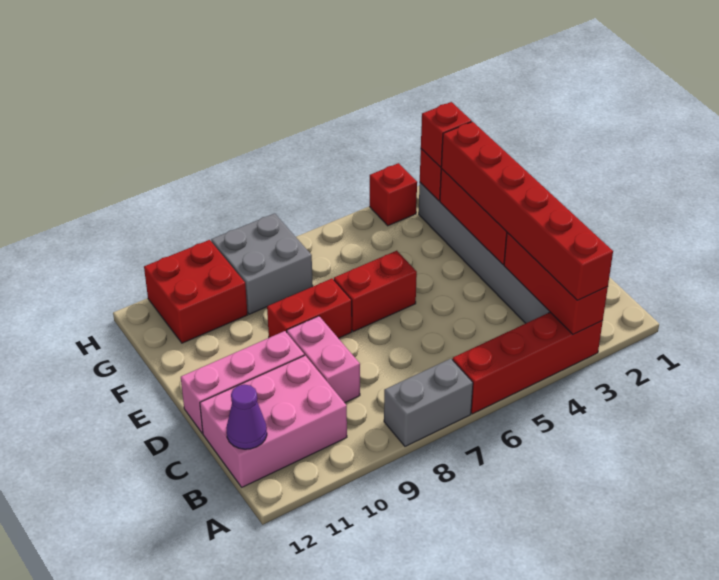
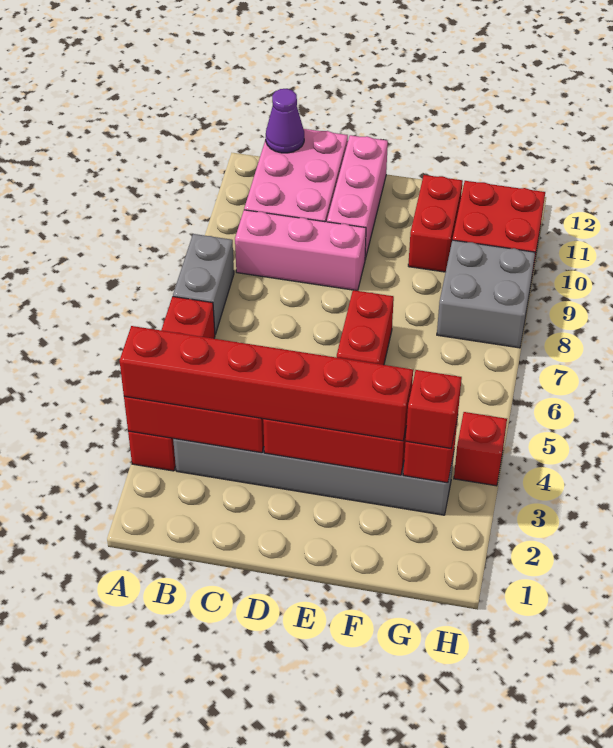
pink 1x2 brick [287,316,360,403] -> pink 1x3 brick [235,210,366,291]
red 1x2 brick [267,279,352,338] -> red 1x2 brick moved to [408,175,463,272]

